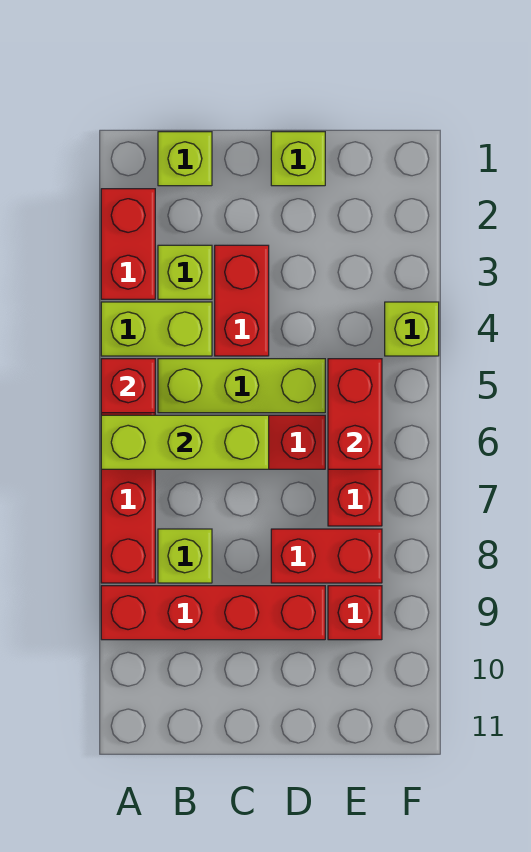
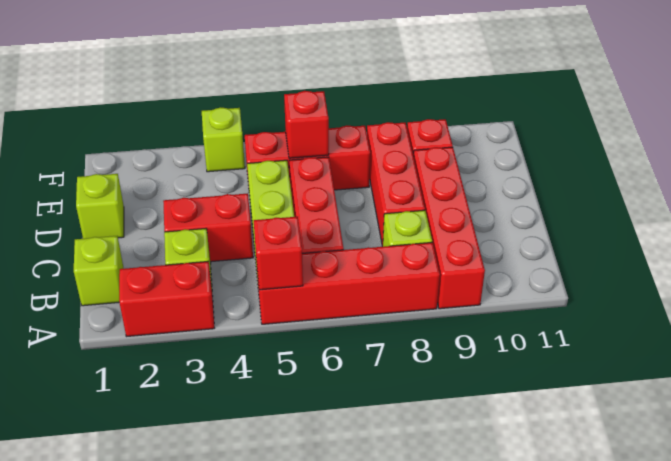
lime 1x2 brick [101,302,212,356] -> none
lime 1x3 brick [101,415,269,469] -> none
red 1x2 brick [271,529,382,583] -> red 1x3 brick [367,122,425,246]
red 1x2 brick [328,359,382,469] -> red 1x1 brick [284,91,329,158]

